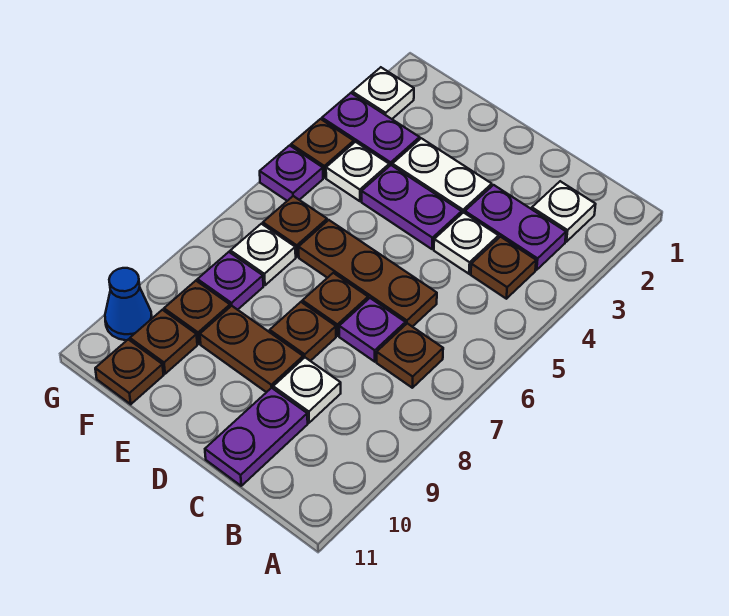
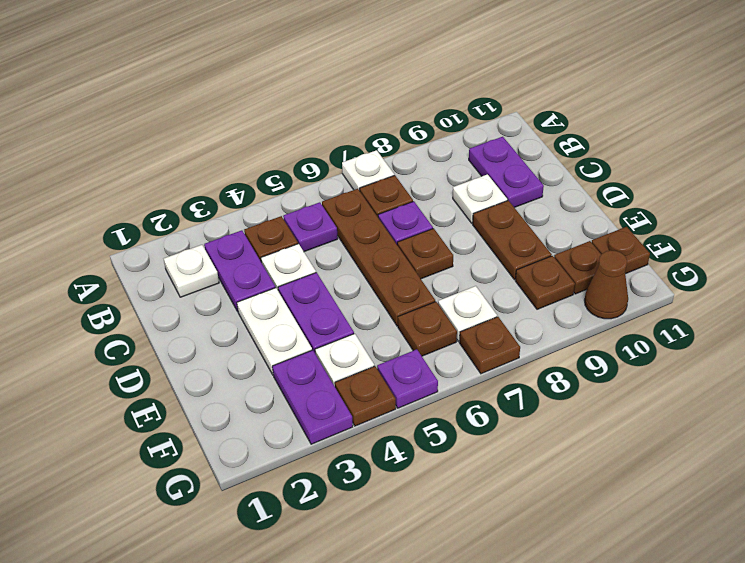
brown 1x3 plate [299,220,437,327] -> brown 1x4 plate [322,189,435,326]
purple 1x2 plate [205,388,308,486] -> purple 1x2 plate turned to [469,137,544,208]
brown 1x1 plate [270,302,336,361] -> brown 1x1 plate moved to [459,317,520,374]
purple 1x1 plate [198,252,263,310] -> purple 1x1 plate moved to [283,202,338,252]
white 1x1 plate [352,67,414,119] -> white 1x1 plate moved to [342,150,394,191]
blue 1x1 cone [105,268,152,340] -> brown 1x1 cone [585,250,628,319]

